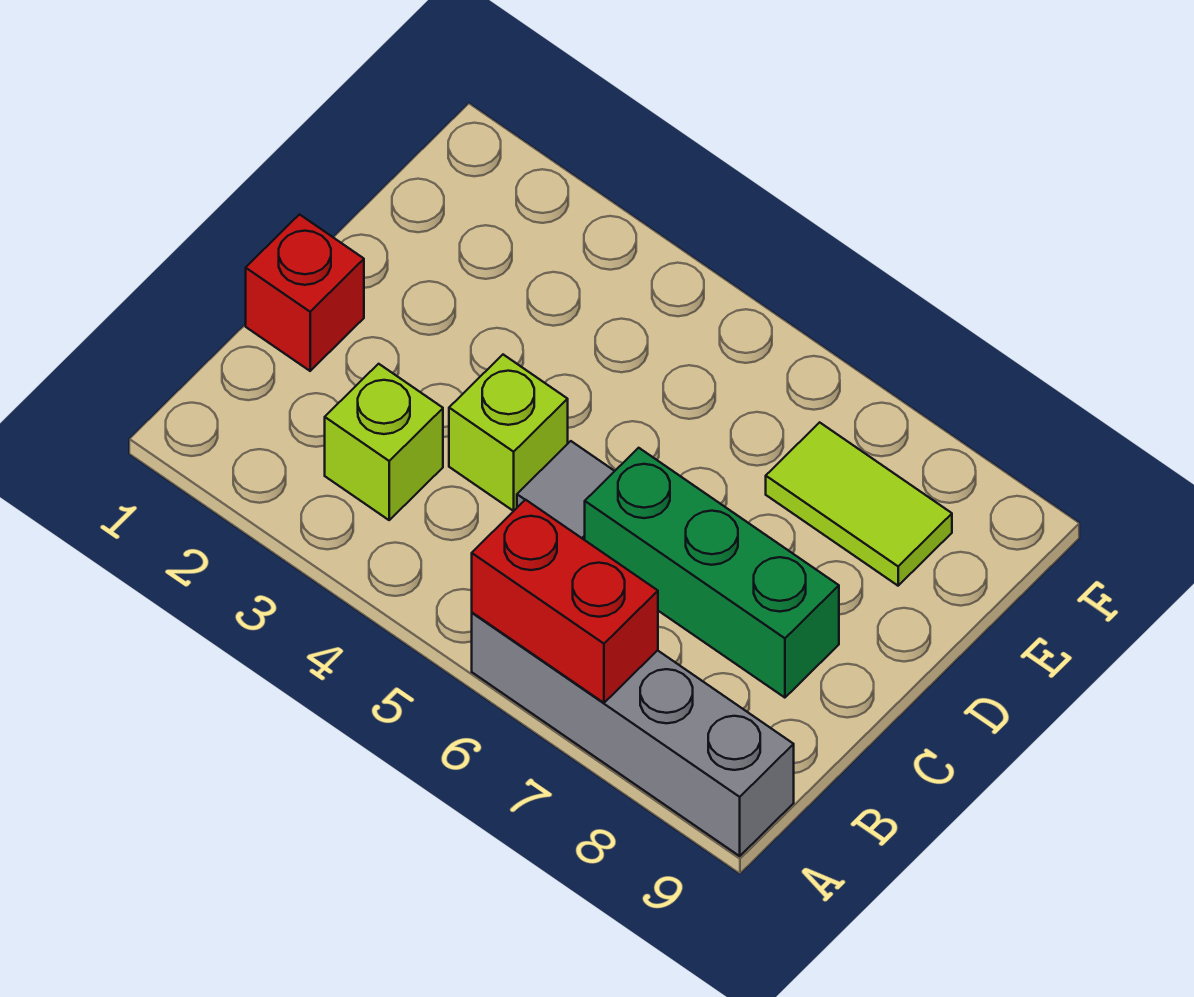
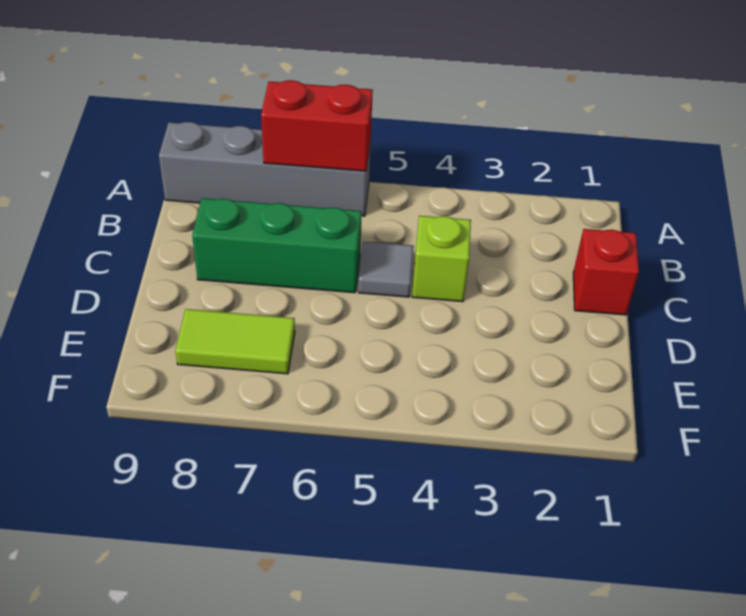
lime 1x1 brick [325,364,443,520] -> none

